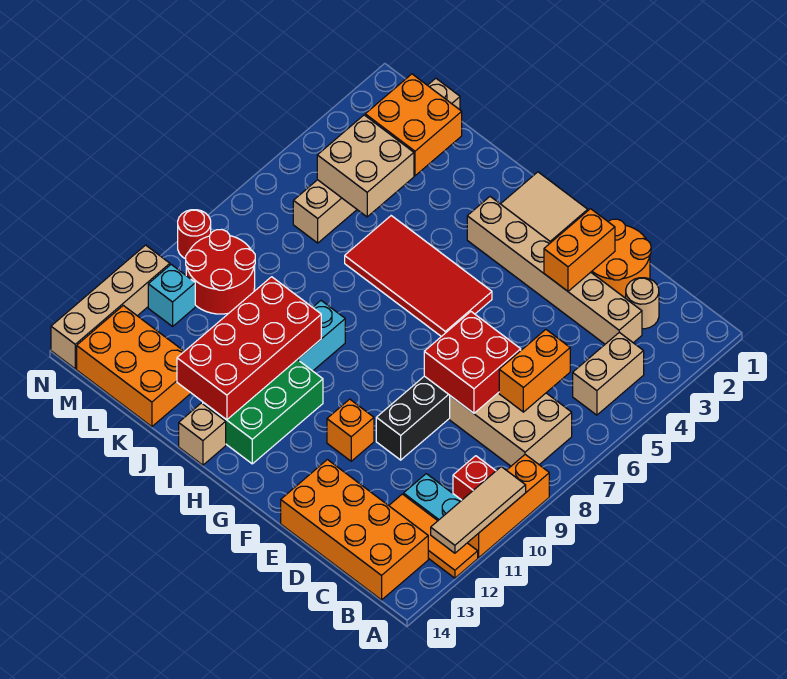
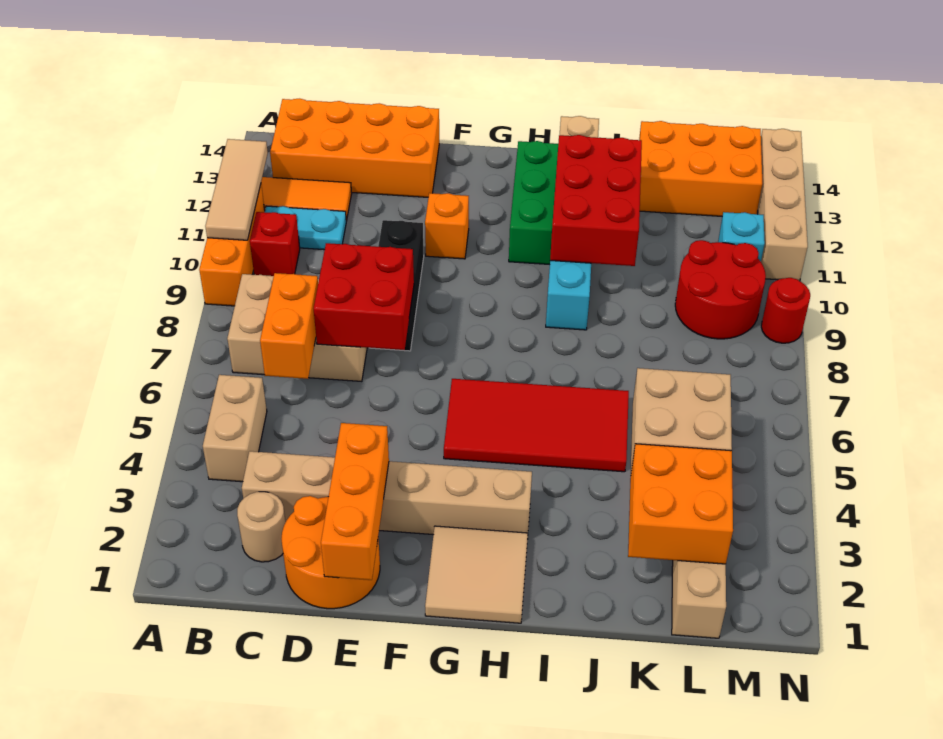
orange 1x2 brick [544,209,615,291] -> orange 1x3 brick [321,423,389,580]
red 2x4 brick [177,277,321,420] -> red 2x3 brick [550,135,642,266]

